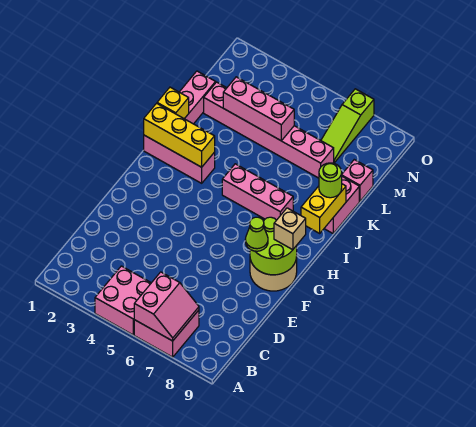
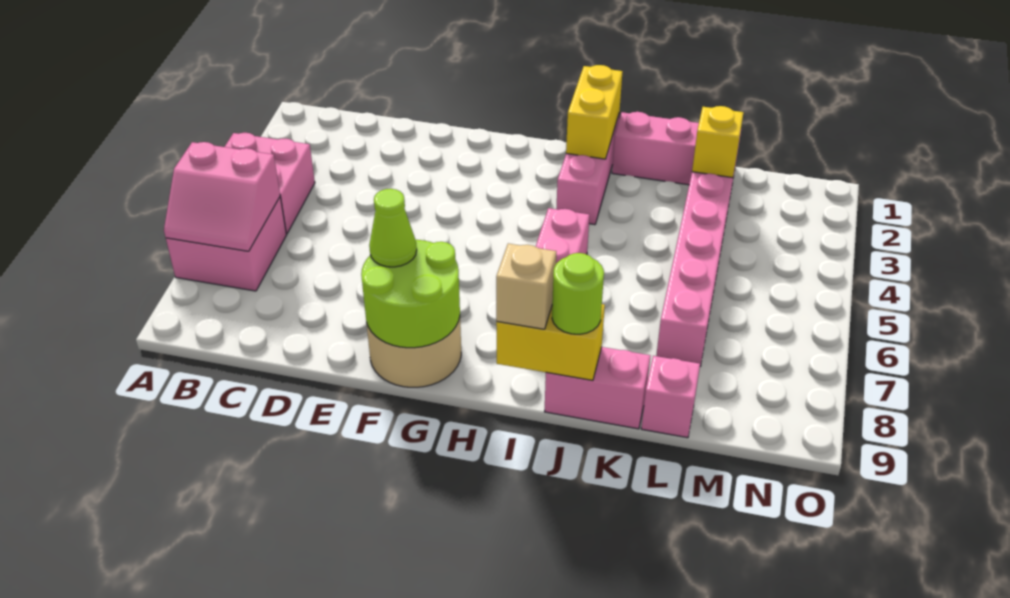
tan 1x1 brick [274,208,306,250] -> tan 1x1 brick moved to [496,244,556,329]
yellow 1x3 brick [144,103,215,167] -> yellow 1x2 brick [566,65,623,159]
yellow 1x1 brick [157,87,189,119] -> yellow 1x1 brick moved to [692,106,744,178]
pink 1x3 brick [223,77,294,141] -> none
lime 1x3 slope [321,89,374,163] -> none

